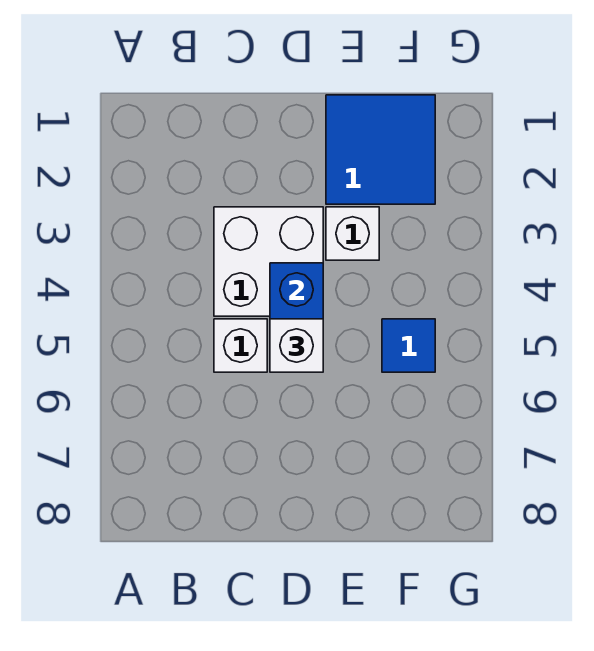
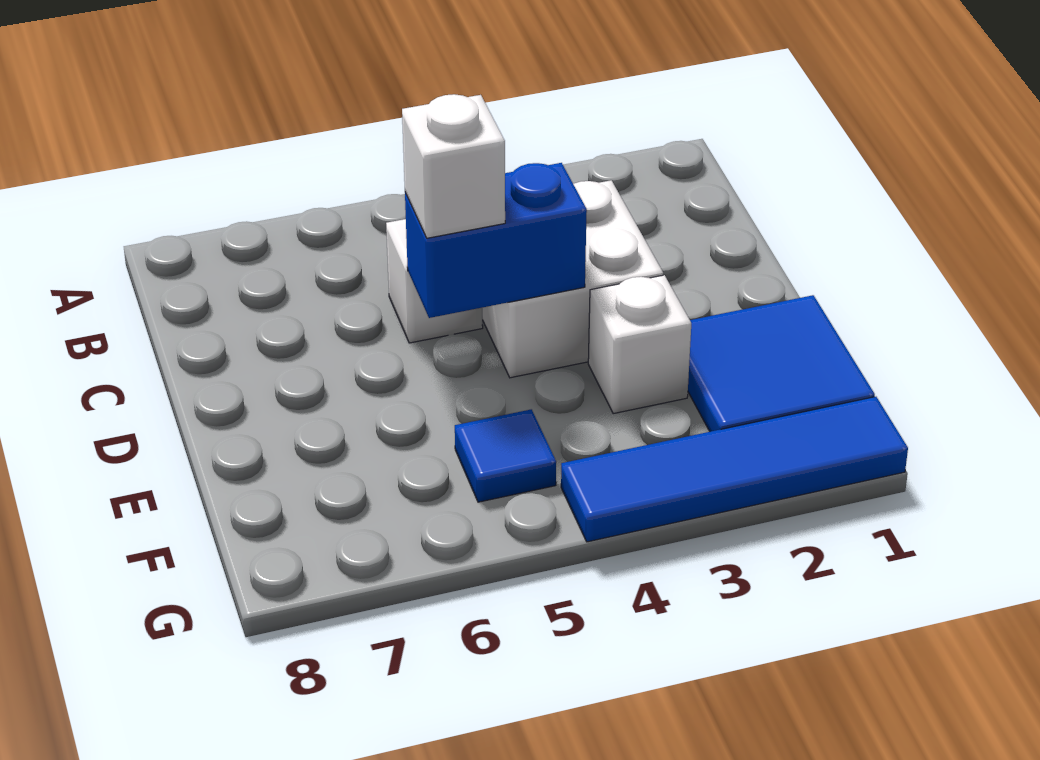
none -> blue 1x4 tile [561,397,908,542]

